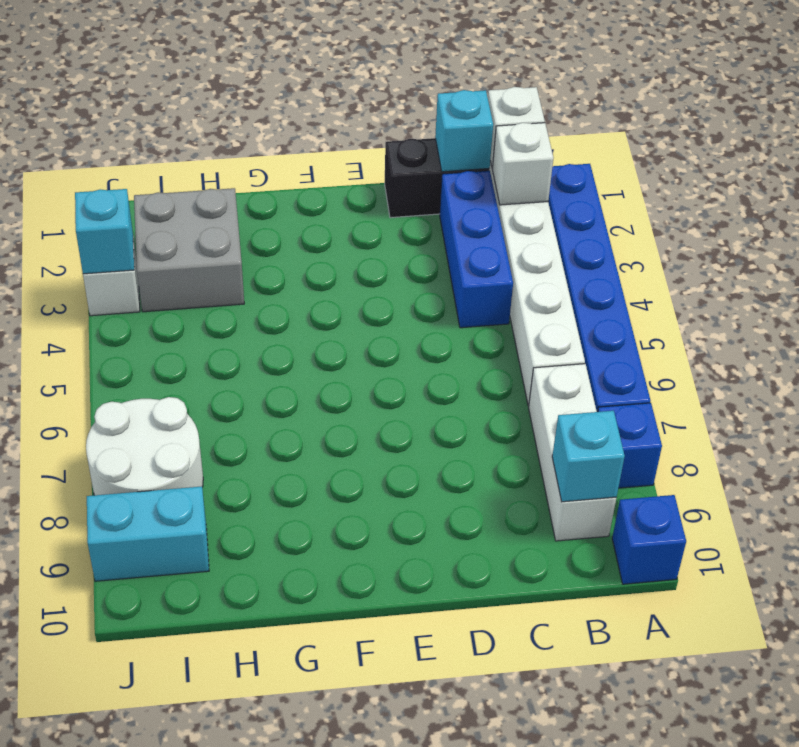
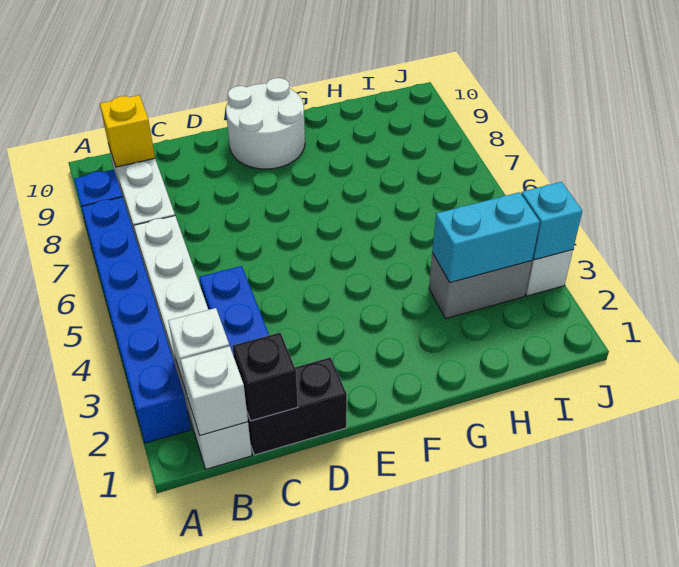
blue 1x1 brick [612,495,686,584] -> none
cyan 1x1 brick [552,411,625,502] -> yellow 1x1 brick [100,95,155,167]
cyan 1x1 brick [435,90,493,172] -> black 1x1 brick [233,333,298,421]
grey 2x2 brick [134,188,244,312] -> grey 1x2 brick [429,253,532,319]
white 2x2 round brick [86,397,203,495] -> white 2x2 round brick moved to [226,78,305,169]
cyan 1x2 brick [87,486,209,581] -> cyan 1x2 brick moved to [432,192,540,283]

